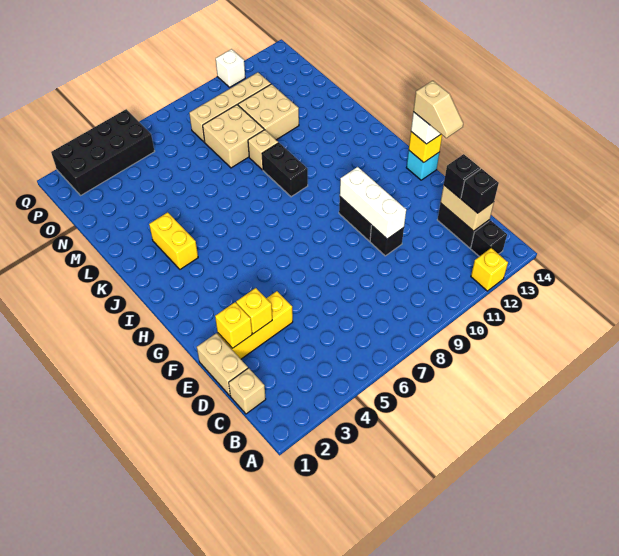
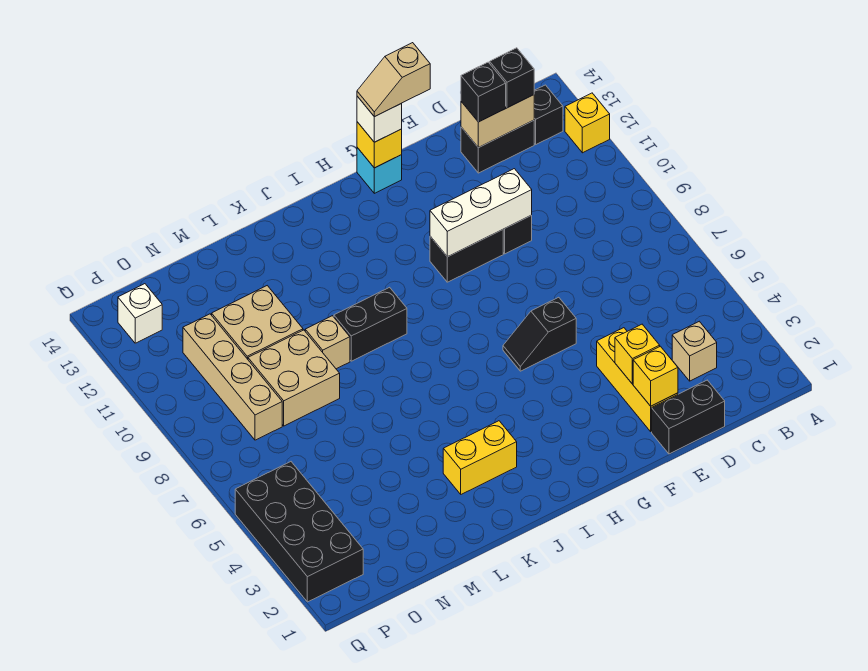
tan 1x1 brick [229,368,266,414] -> tan 1x1 brick moved to [672,321,717,381]
tan 1x2 brick [197,333,248,396] -> black 1x2 brick [652,380,725,454]
none -> black 1x2 slope [503,297,576,371]
tan 1x2 slope [413,81,463,138] -> tan 1x2 slope turned to [357,43,430,117]
white 1x1 brick [216,49,245,87] -> white 1x1 brick moved to [118,284,162,343]

